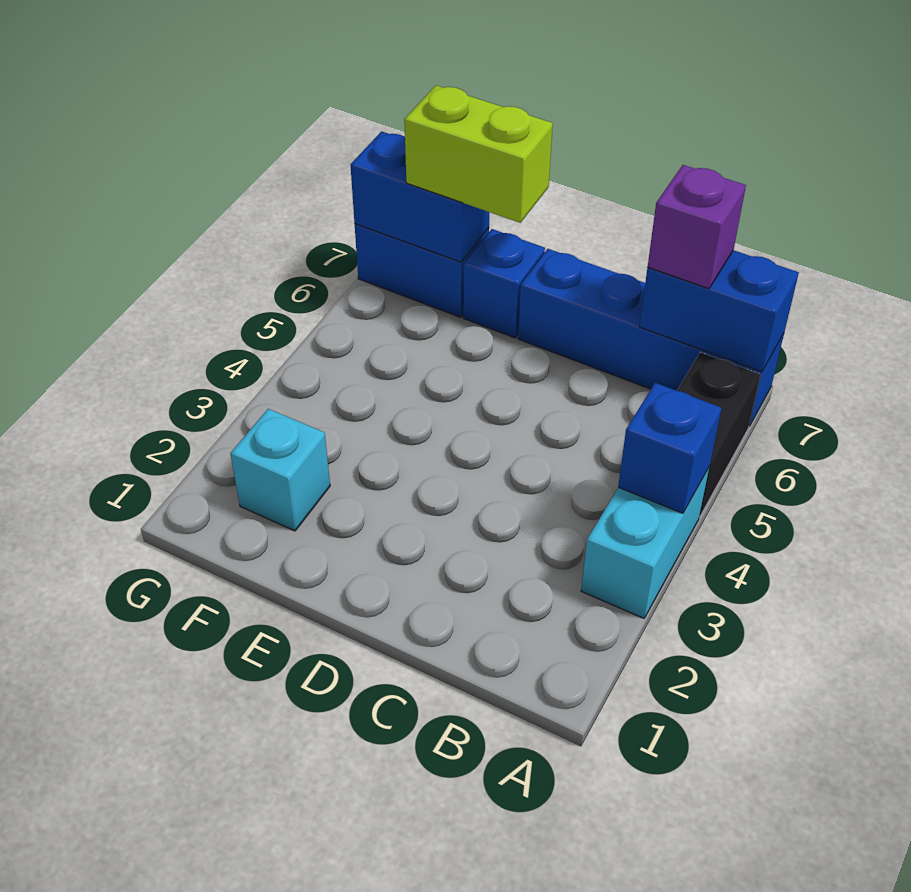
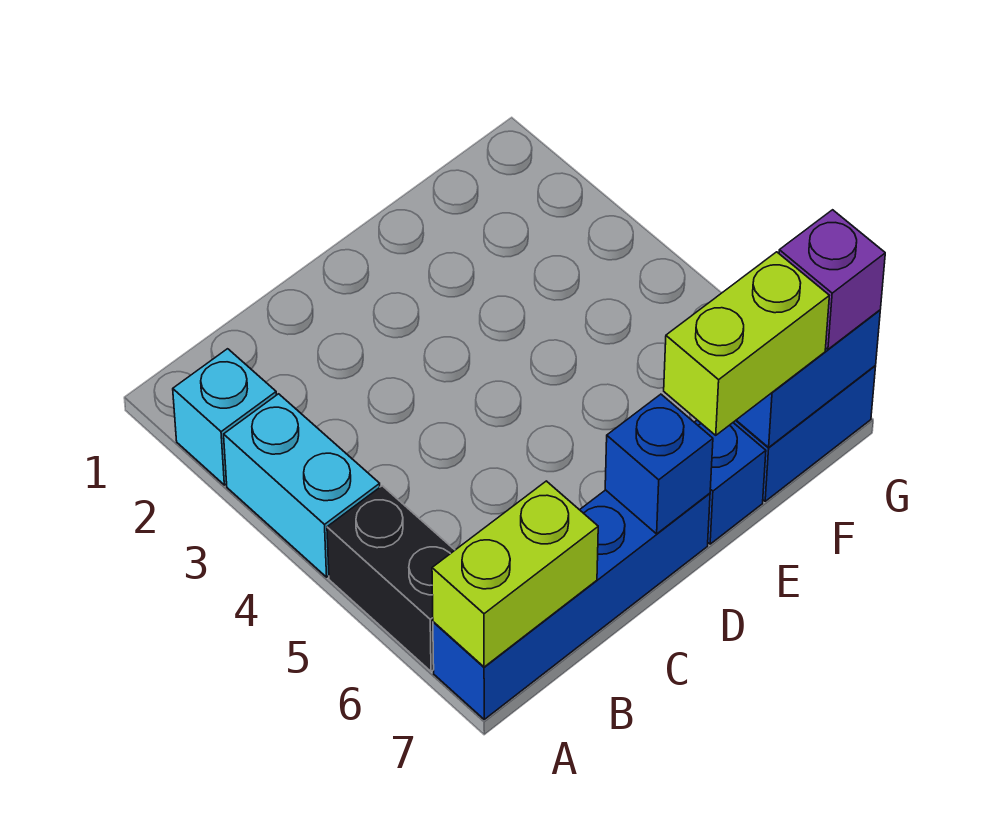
blue 1x1 brick [618,383,721,513] -> blue 1x1 brick moved to [605,394,713,534]
blue 1x2 brick [640,250,799,371] -> lime 1x2 brick [432,481,598,667]
purple 1x1 brick [648,165,746,289] -> purple 1x1 brick moved to [779,210,885,349]
cyan 1x1 brick [230,409,330,531] -> cyan 1x1 brick moved to [173,349,276,485]

